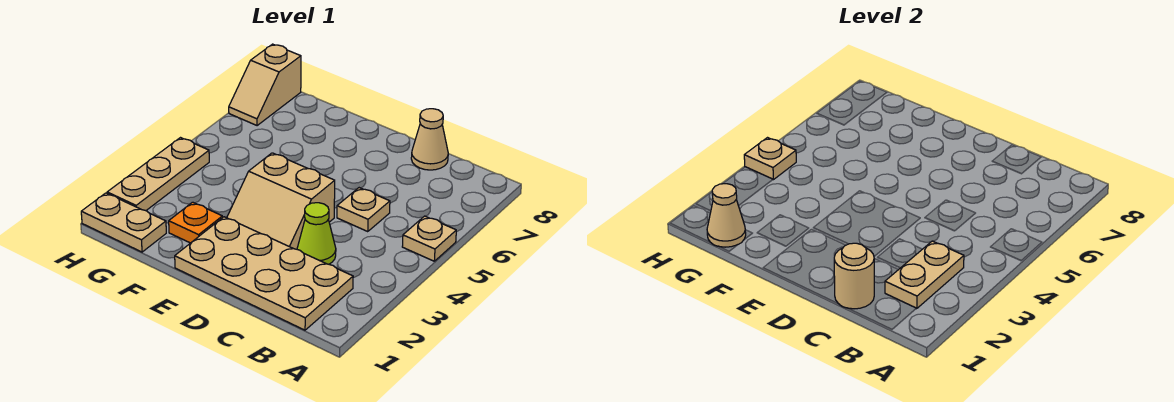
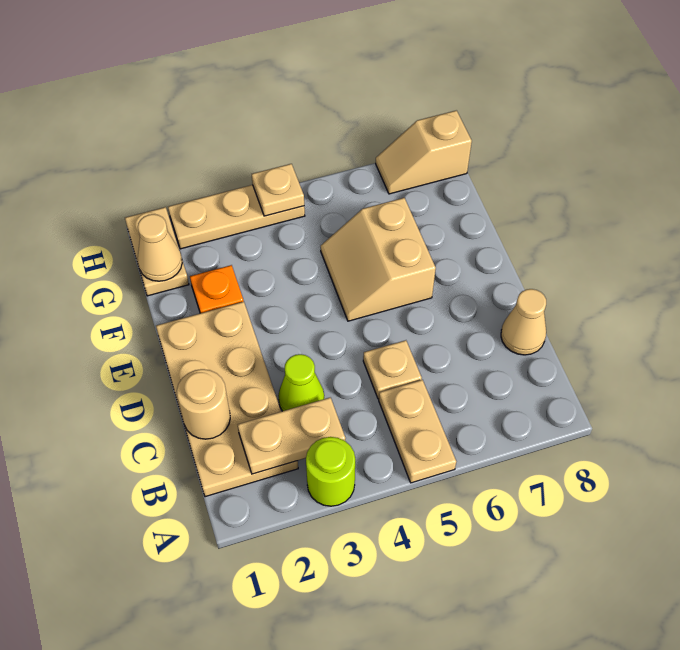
none -> lime 1x1 round brick [306,437,355,506]
tan 1x1 plate [402,216,456,261] -> tan 1x2 plate [379,380,456,483]
tan 2x2 slope [227,153,335,249] -> tan 2x2 slope moved to [321,198,436,321]

